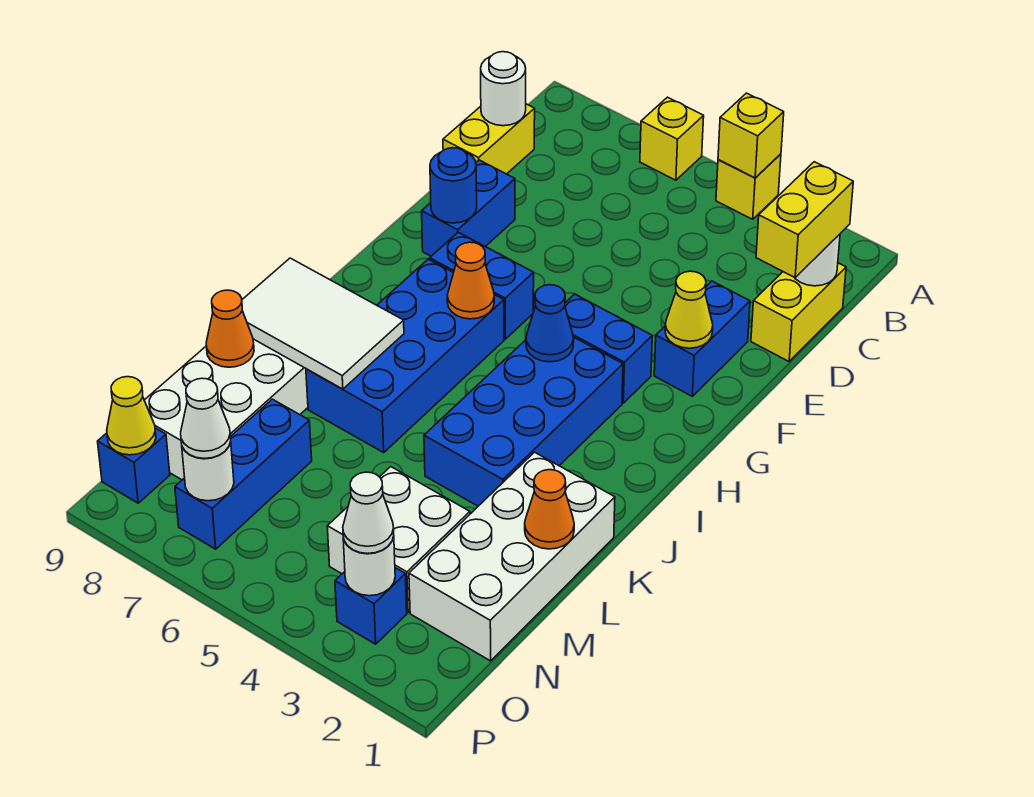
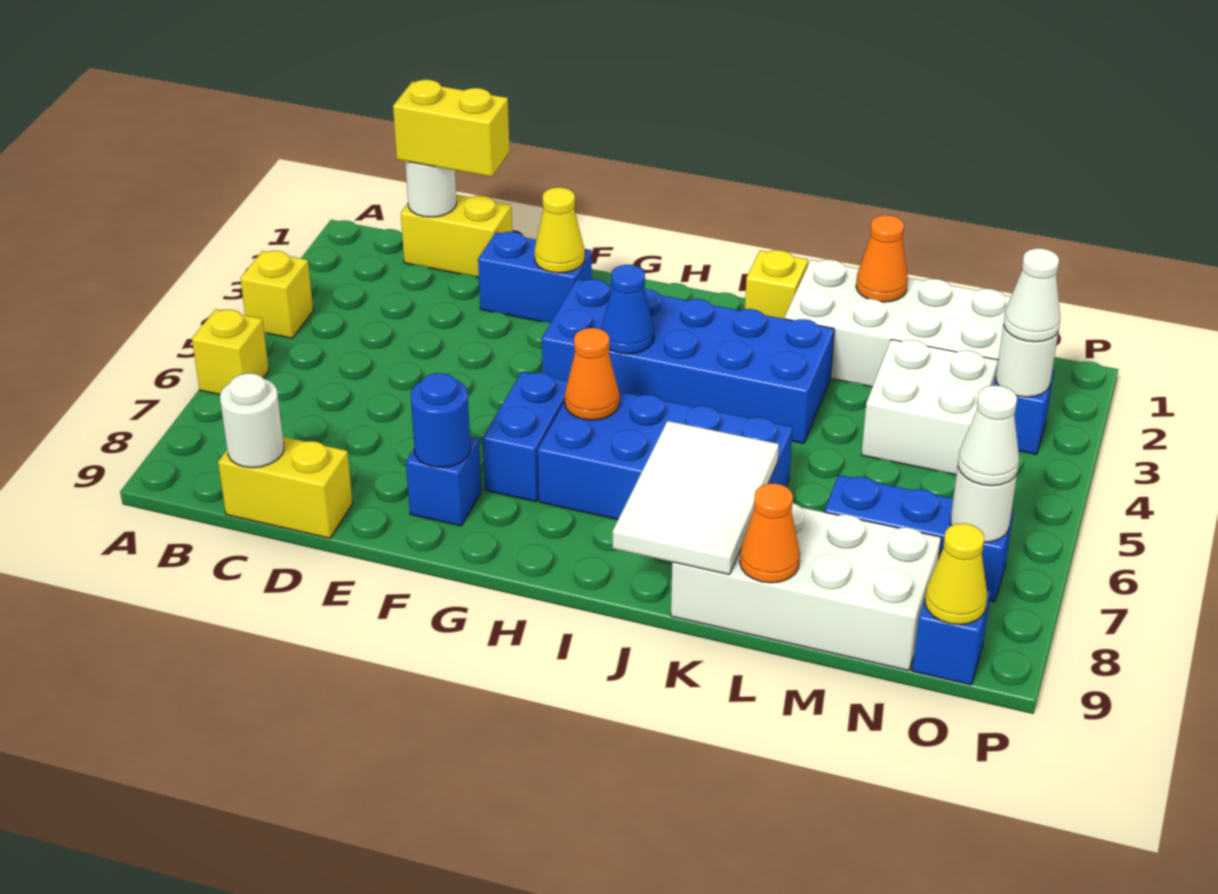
yellow 1x1 brick [718,93,784,178] -> yellow 1x1 brick moved to [745,250,808,319]
blue 1x2 brick [422,160,515,256] -> blue 1x1 brick [406,437,481,526]

